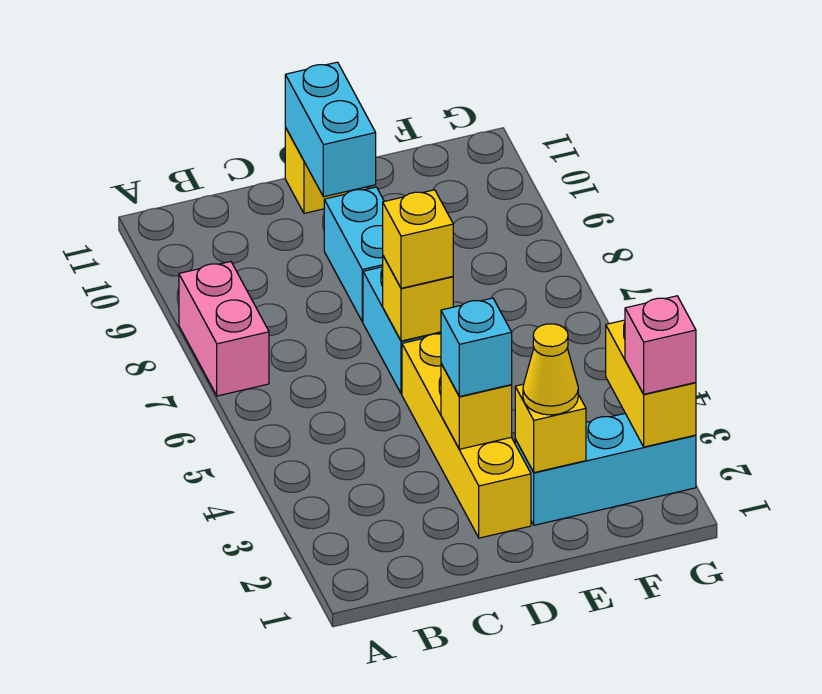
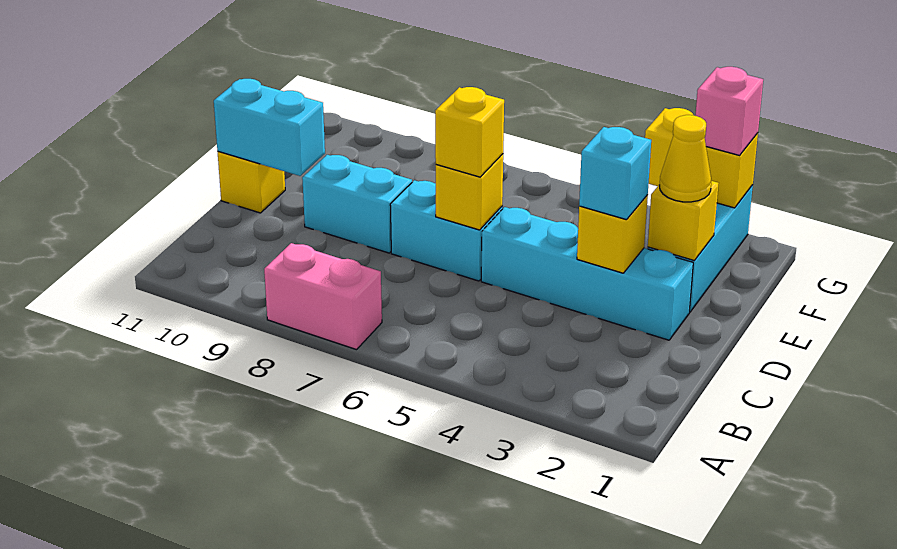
yellow 1x4 brick [402,334,531,538] -> cyan 1x4 brick [481,207,693,340]

